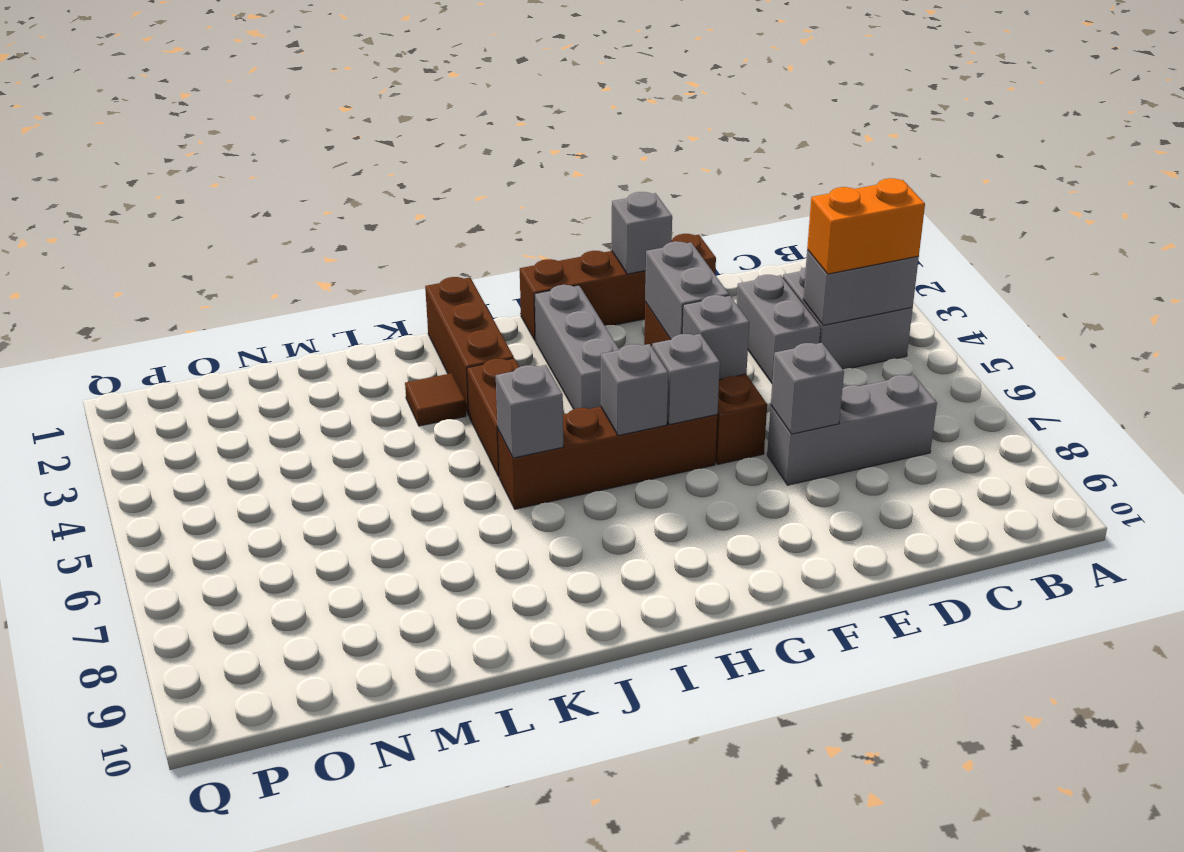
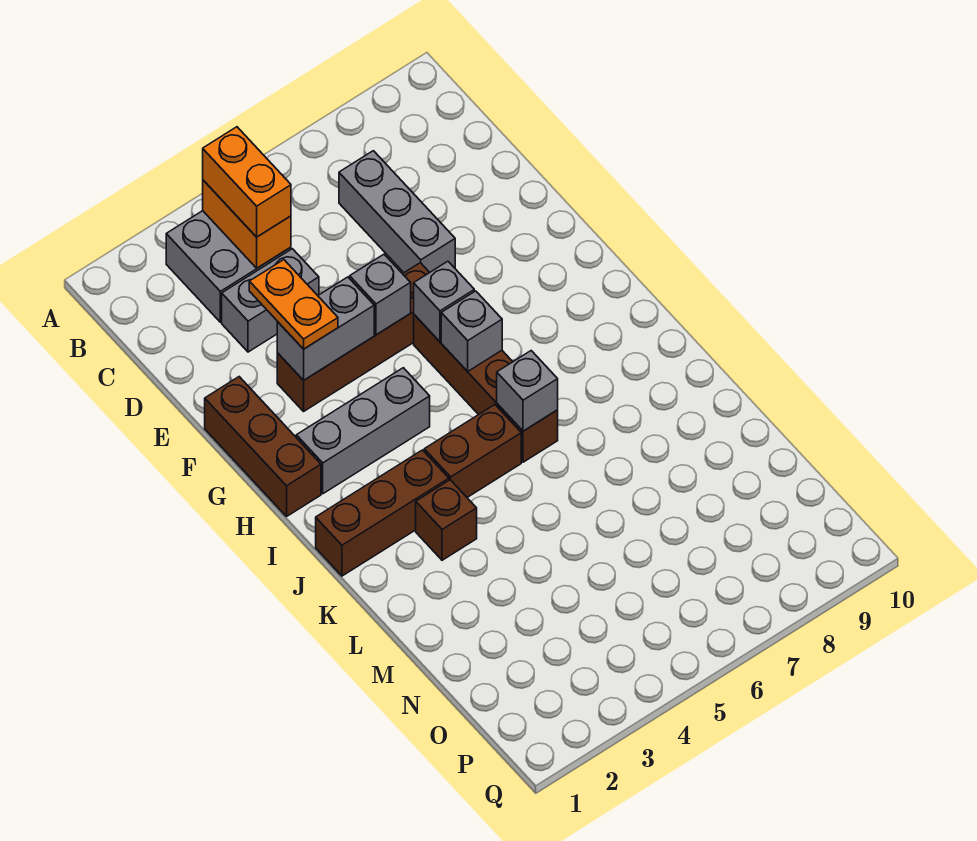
grey 1x2 brick [803,250,919,325] -> orange 1x2 brick [203,180,291,268]
brown 1x4 brick [520,234,716,341] -> brown 1x3 brick [205,377,321,516]
none -> orange 1x2 plate [249,260,338,349]
grey 1x1 brick [771,343,844,434] -> none
grey 1x1 brick [612,192,672,274] -> none
brown 1x1 tile [405,373,466,426] -> brown 1x1 brick [416,480,477,560]

